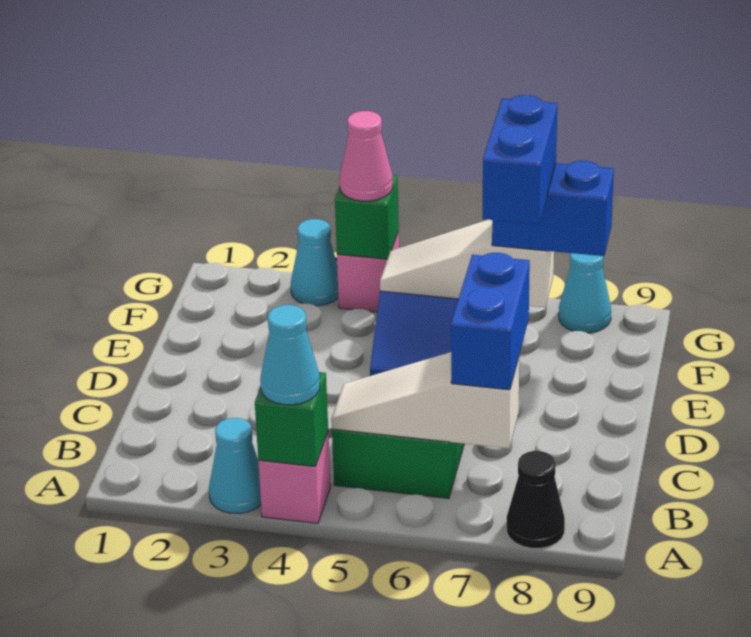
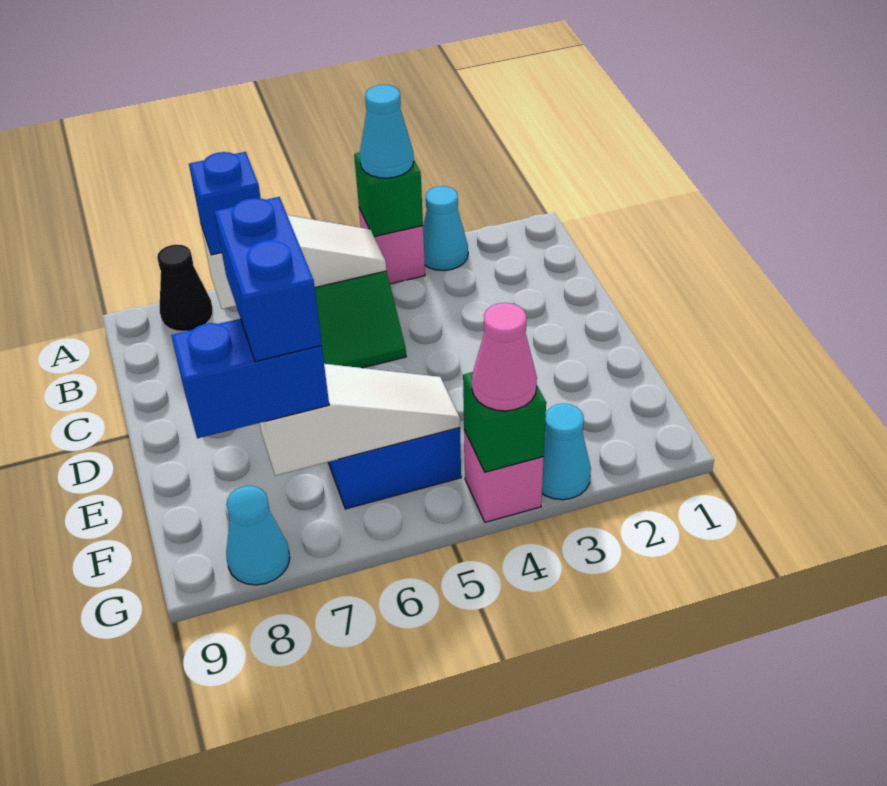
blue 1x2 brick [451,253,530,390] -> blue 1x1 brick [189,152,261,255]

